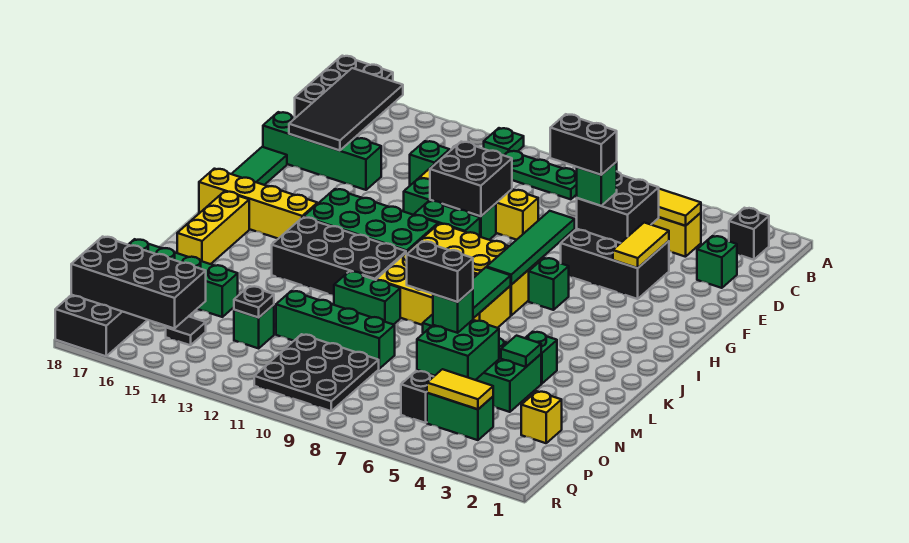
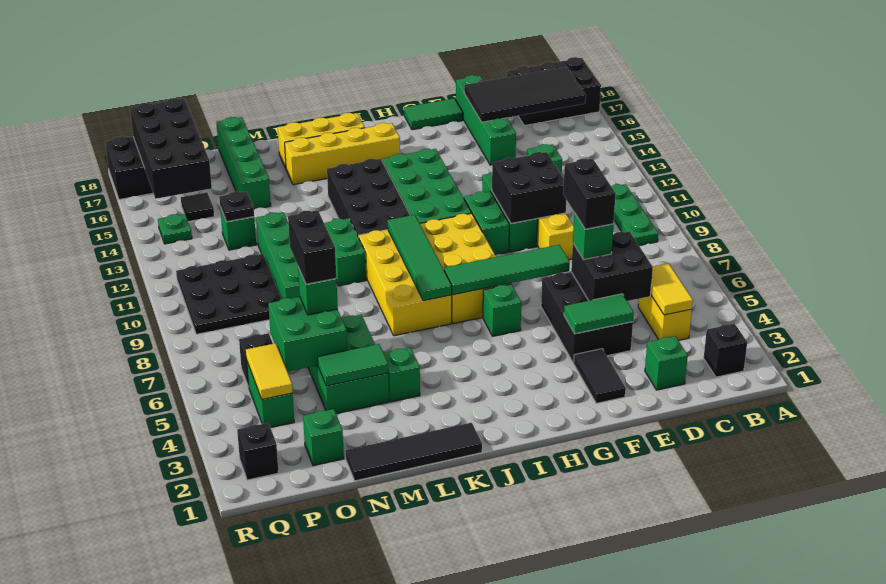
green 1x1 plate [484,128,524,155] -> green 1x1 plate moved to [158,214,192,244]
yellow 1x2 tile [613,223,669,268] -> green 1x2 tile [564,294,634,334]
none -> black 1x2 tile [574,349,626,403]
yellow 1x4 brick [199,169,318,239] -> yellow 1x4 brick turned to [285,123,400,185]
green 1x4 tile [423,267,511,333] -> green 1x4 tile turned to [387,215,452,301]
none -> black 1x4 tile [345,423,482,481]
green 1x1 tile [501,336,541,367] -> green 1x2 tile [318,344,388,386]
yellow 1x1 brick [521,391,562,443] -> green 1x1 brick [303,409,344,466]
none -> black 1x1 brick [237,423,279,480]

